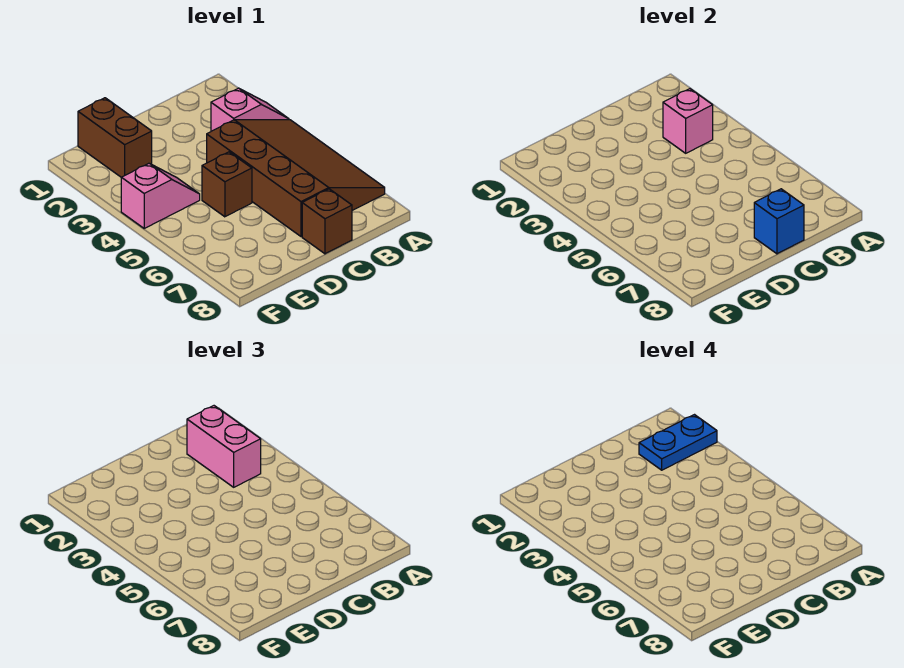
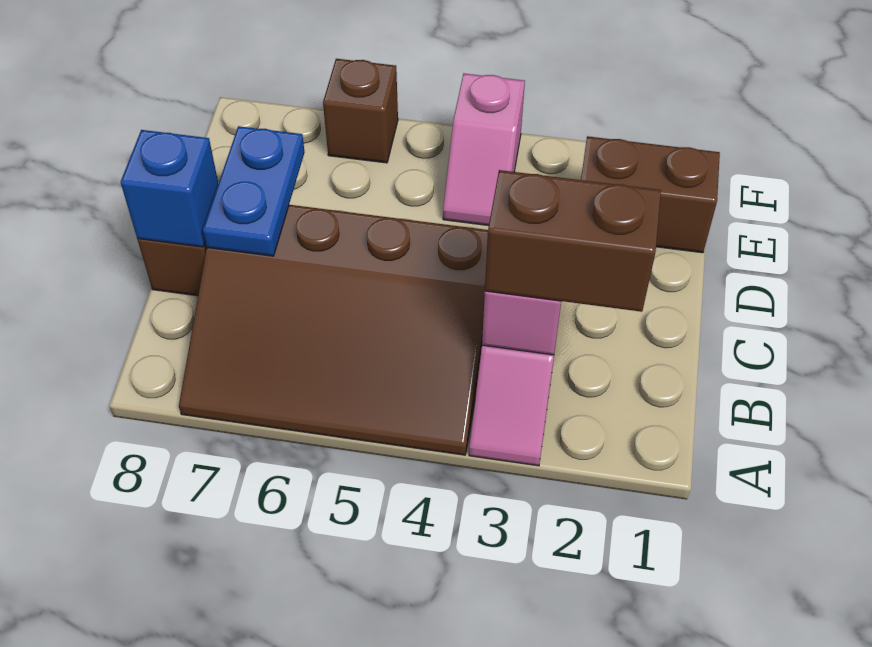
blue 1x2 plate [639,415,717,470] -> blue 1x2 plate moved to [203,126,305,256]
pink 1x2 brick [187,406,261,487] -> brown 1x2 brick [485,170,661,312]
brown 1x1 brick [202,152,252,217] -> brown 1x1 brick moved to [323,59,398,163]

